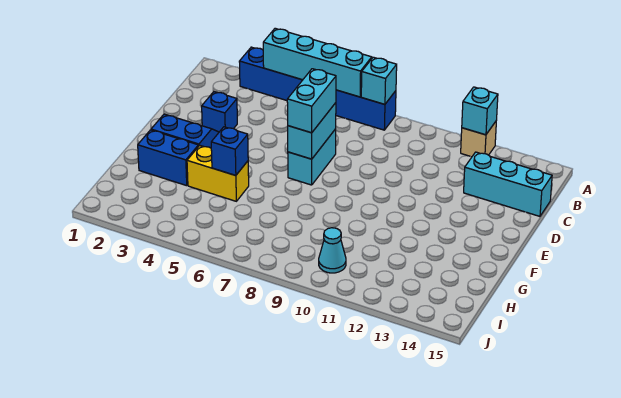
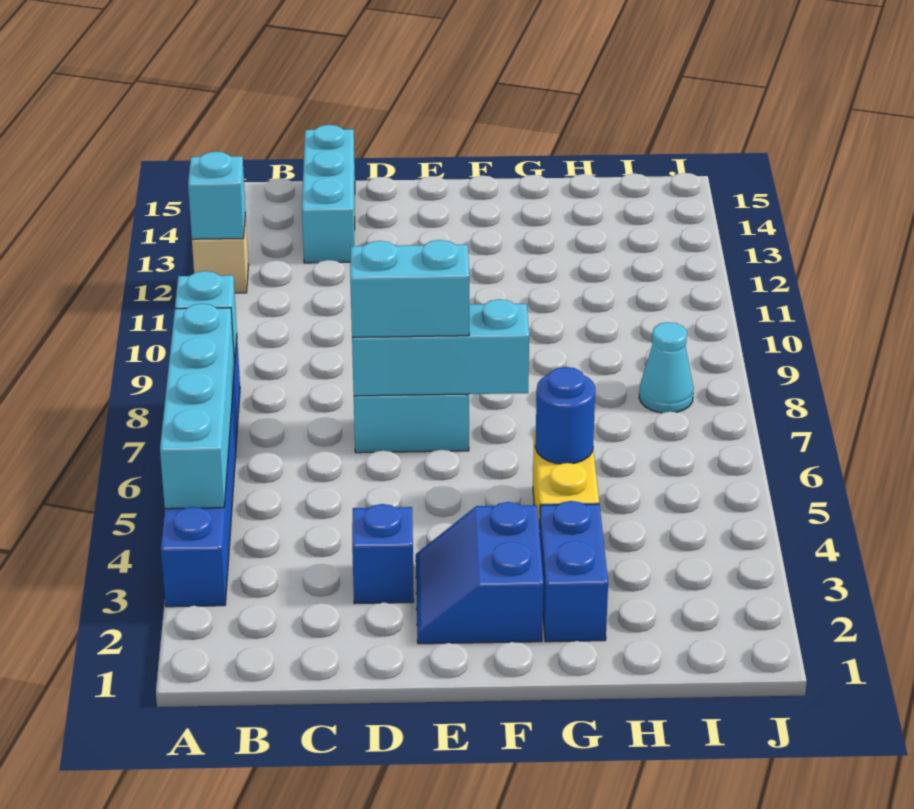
cyan 1x2 brick [288,103,336,159] -> cyan 1x3 brick [352,299,529,396]
blue 1x1 brick [211,127,248,176] -> blue 1x1 round brick [535,367,595,464]
cyan 1x1 cone [319,228,346,273] -> cyan 1x1 cone moved to [639,322,693,413]

